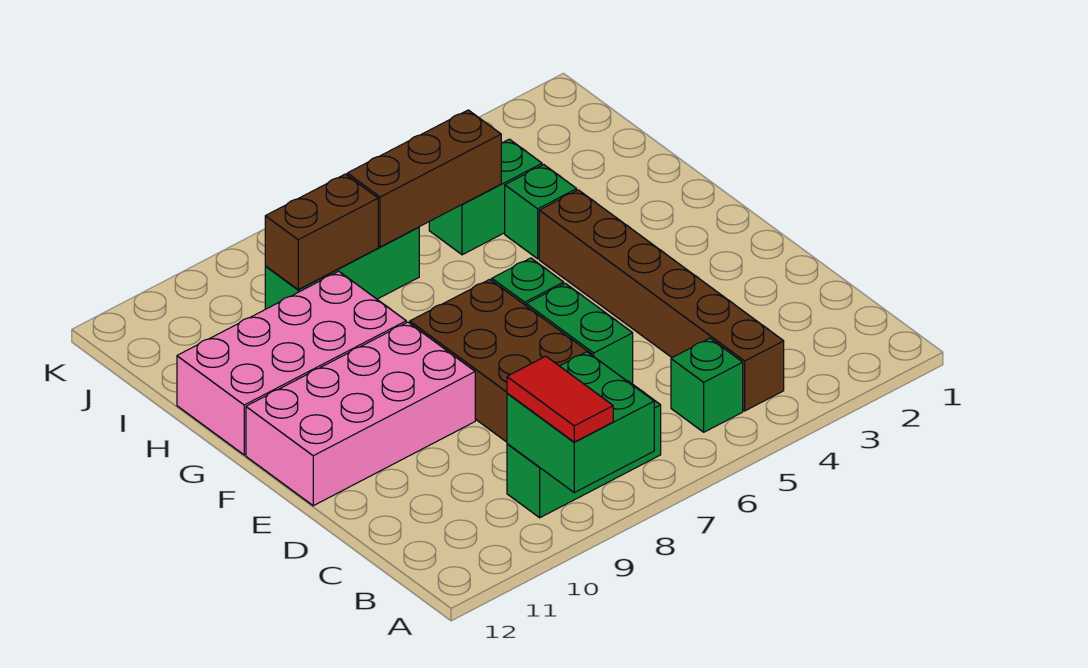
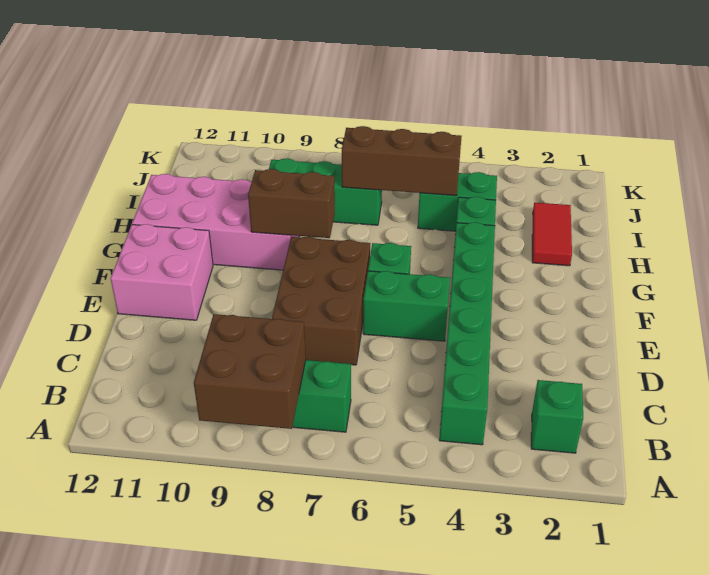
green 2x2 brick [507,352,654,492] -> brown 2x2 brick [194,314,306,429]
red 1x2 tile [507,356,613,442] -> red 1x2 tile moved to [532,202,572,266]
brown 1x6 brick [539,190,784,411] -> green 1x6 brick [439,222,495,445]
green 1x1 brick [671,338,743,432] -> green 1x1 brick moved to [531,380,583,453]
green 1x2 brick [526,283,633,383] -> green 1x2 brick turned to [363,271,450,341]
pink 2x4 brick [246,322,475,506] -> pink 2x2 brick [111,224,213,320]
brown 1x2 brick [265,174,378,290] -> brown 1x2 brick moved to [248,169,335,238]

